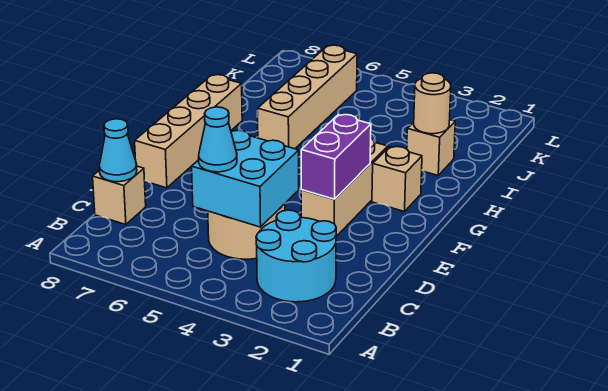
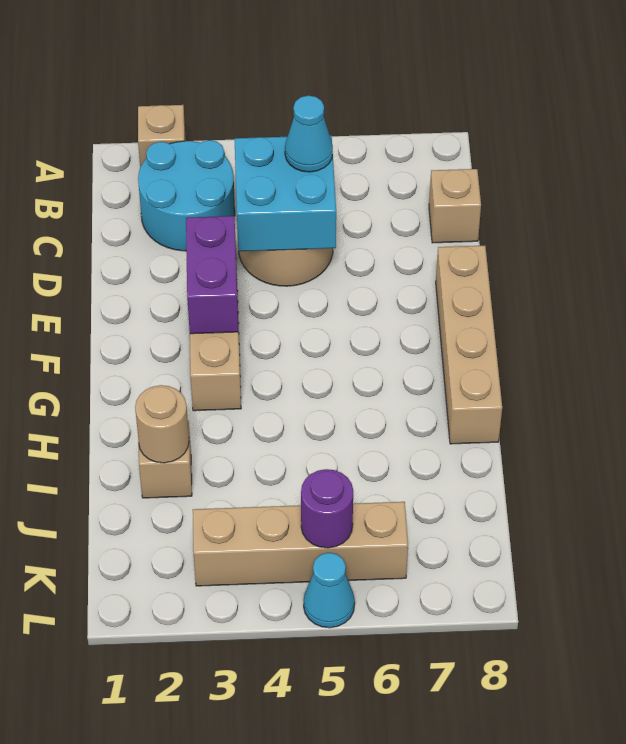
cyan 1x1 cone [99,119,137,182] -> cyan 1x1 cone moved to [304,553,355,628]
tan 1x1 brick [372,147,422,212] -> tan 1x1 brick moved to [138,105,186,167]
tan 1x4 brick [257,45,357,149] -> tan 1x4 brick turned to [193,502,408,586]
none -> purple 1x1 round brick [301,469,353,548]

